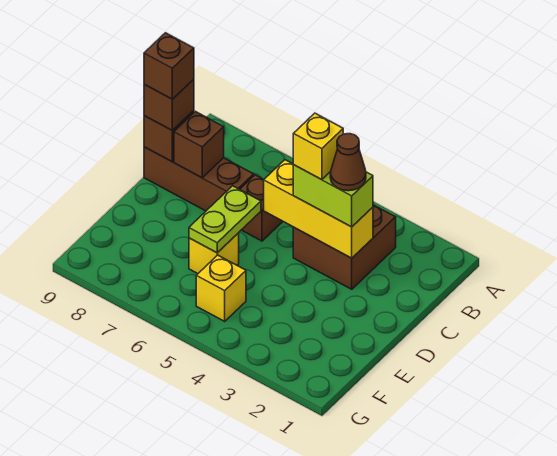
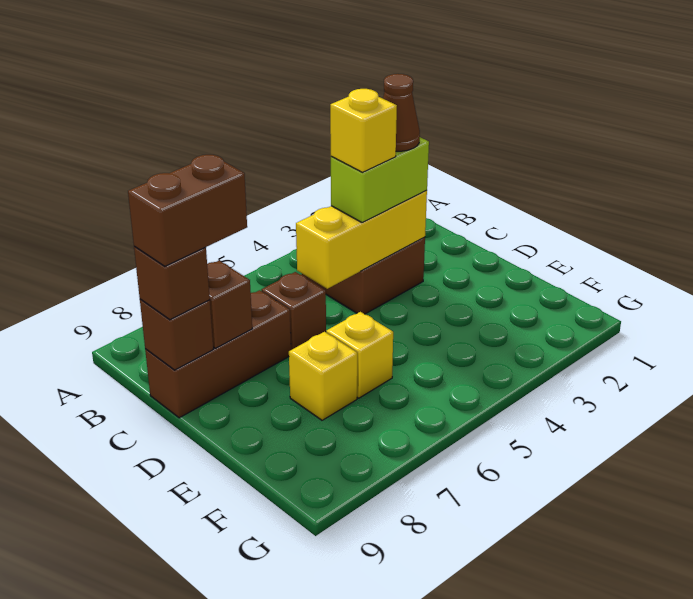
brown 1x1 brick [144,33,194,99] -> brown 1x2 brick [128,155,247,266]
lime 1x2 plate [189,186,261,253] -> none
yellow 1x1 brick [196,255,246,321] -> yellow 1x1 brick moved to [289,332,357,420]

